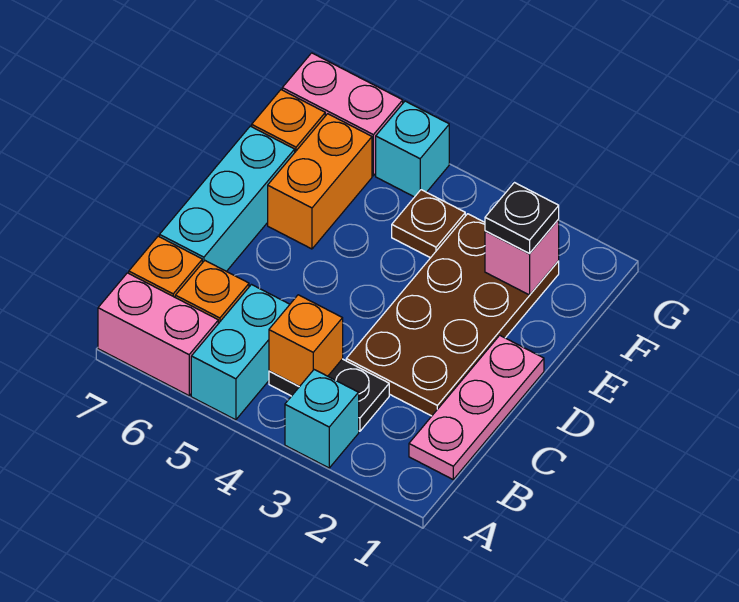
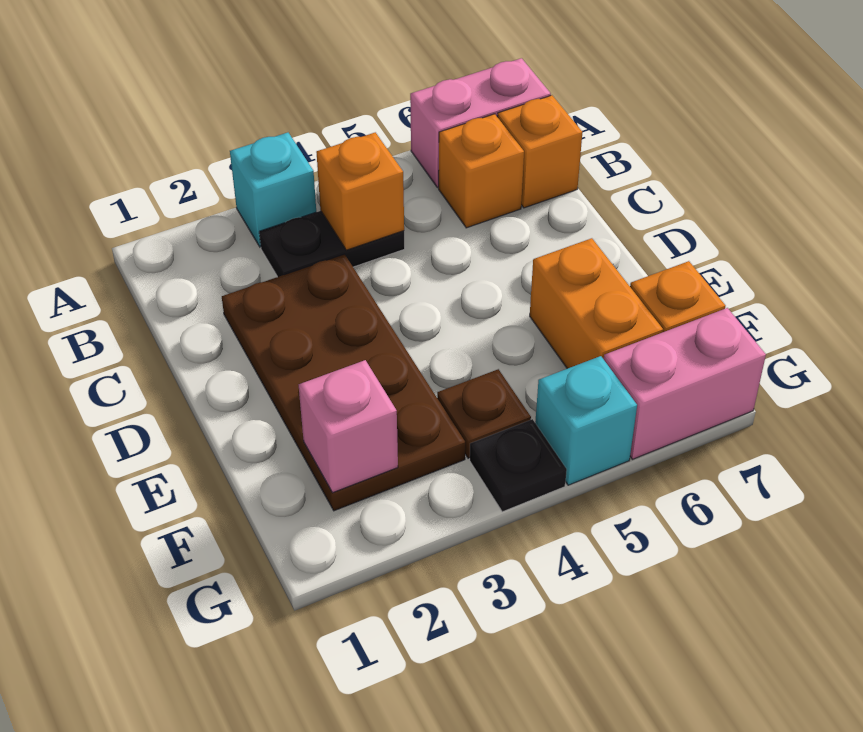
cyan 1x2 brick [191,285,290,420] -> none
pink 1x3 plate [409,335,544,479] -> none
cyan 1x3 brick [159,126,295,271] -> none
black 1x1 plate [485,183,559,253] -> black 1x1 plate moved to [470,419,567,512]

